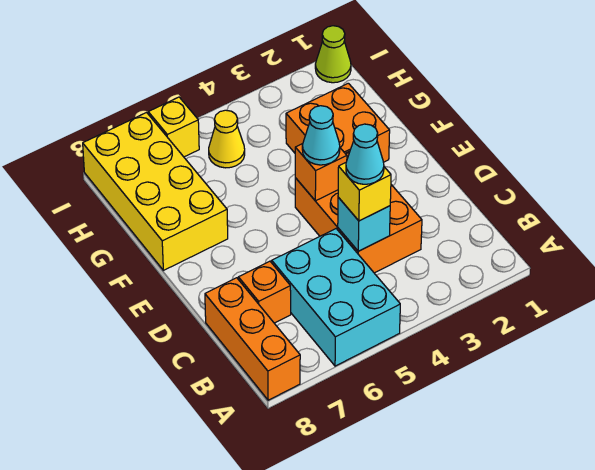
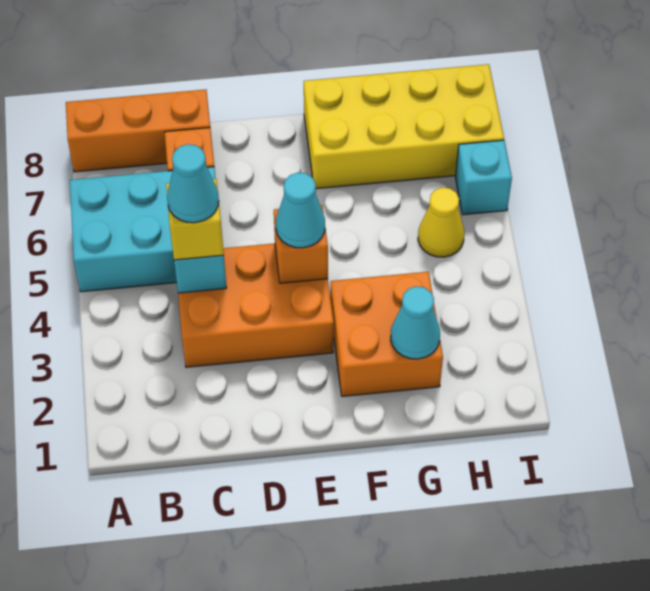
none -> cyan 1x1 cone [391,286,440,359]
lime 1x1 cone [315,26,351,83] -> none
yellow 1x1 brick [148,97,199,157] -> cyan 1x1 brick [455,140,512,215]

